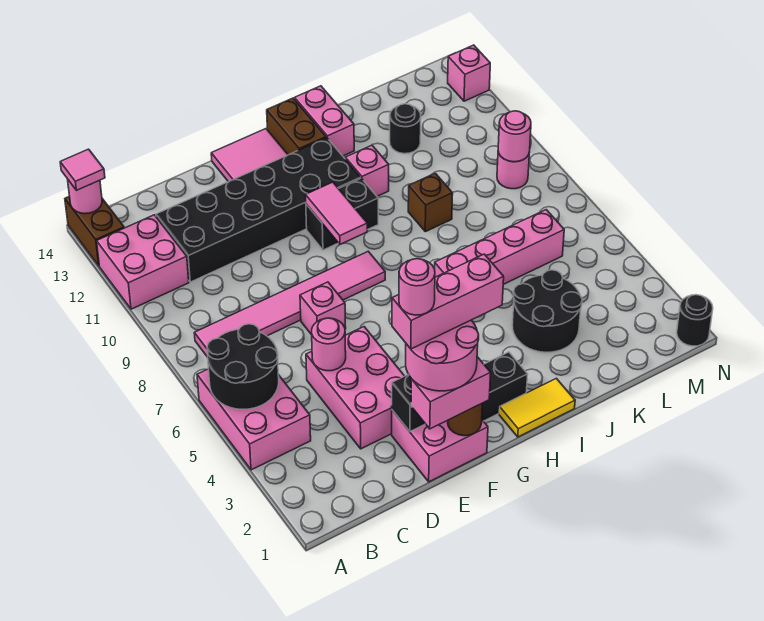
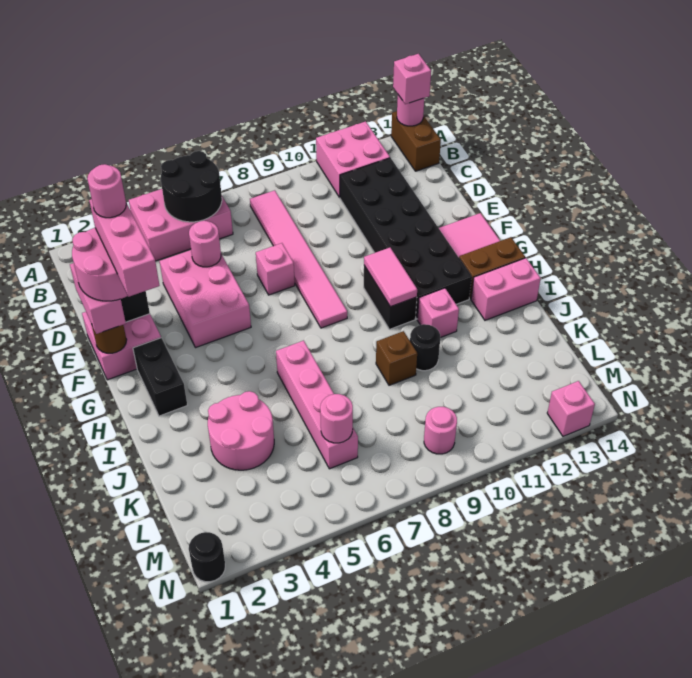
brown 1x2 brick [65,196,124,266] -> brown 1x2 brick turned to [391,111,441,171]
pink 1x1 tile [60,149,105,190] -> pink 1x1 brick [393,54,431,104]
pink 2x3 brick [306,327,404,449] -> pink 2x3 brick turned to [160,250,251,348]
pink 1x2 tile [306,182,367,244] -> pink 1x2 tile turned to [364,248,417,307]
yellow 1x2 tile [499,378,575,437] -> none
black 2x2 round brick [512,270,582,352] -> pink 2x2 round brick [208,391,274,470]
black 1x1 round brick [390,104,421,154] -> black 1x1 round brick moved to [410,324,440,371]
pink 1x1 round brick [498,111,531,162] -> pink 1x1 round brick moved to [320,394,353,443]

